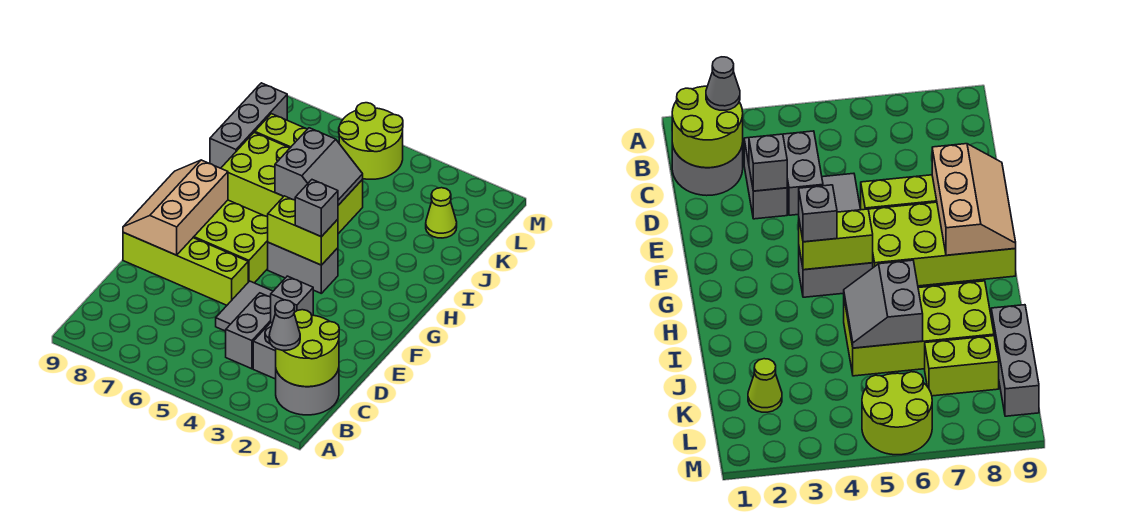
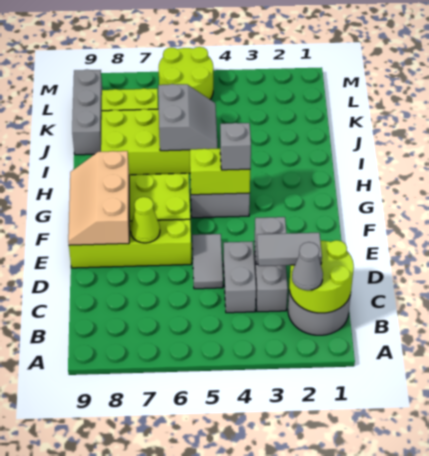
none -> grey 1x2 tile [257,233,322,266]
lime 1x1 cone [426,188,457,238] -> lime 1x1 cone moved to [131,197,160,243]

